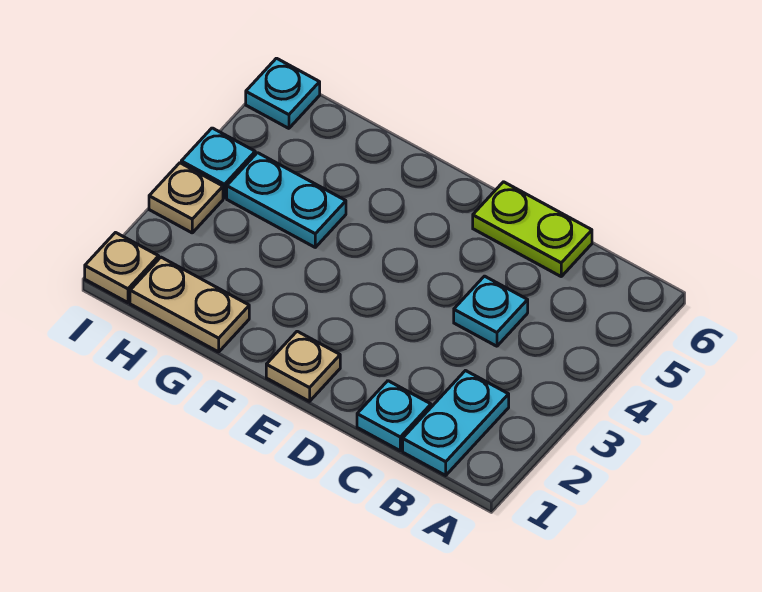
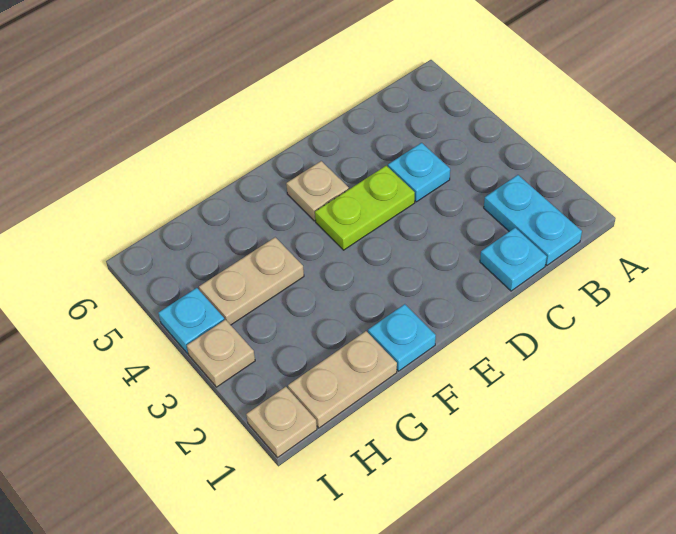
lime 1x2 plate [473,182,592,276] -> lime 1x2 plate moved to [315,166,415,250]
tan 1x1 plate [266,331,340,401] -> tan 1x1 plate moved to [286,161,349,221]
cyan 1x2 plate [227,153,346,247] -> tan 1x2 plate [199,237,304,325]
cyan 1x1 plate [246,58,320,128] -> cyan 1x1 plate moved to [368,304,436,371]

